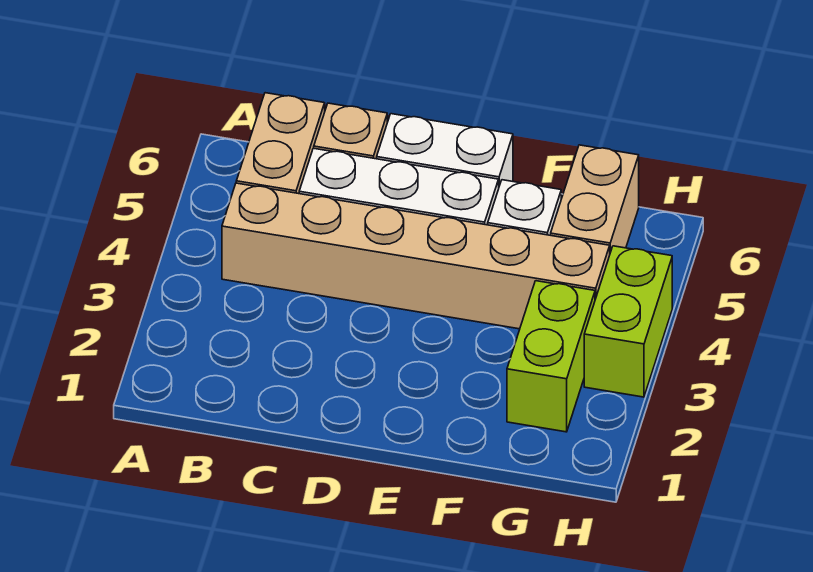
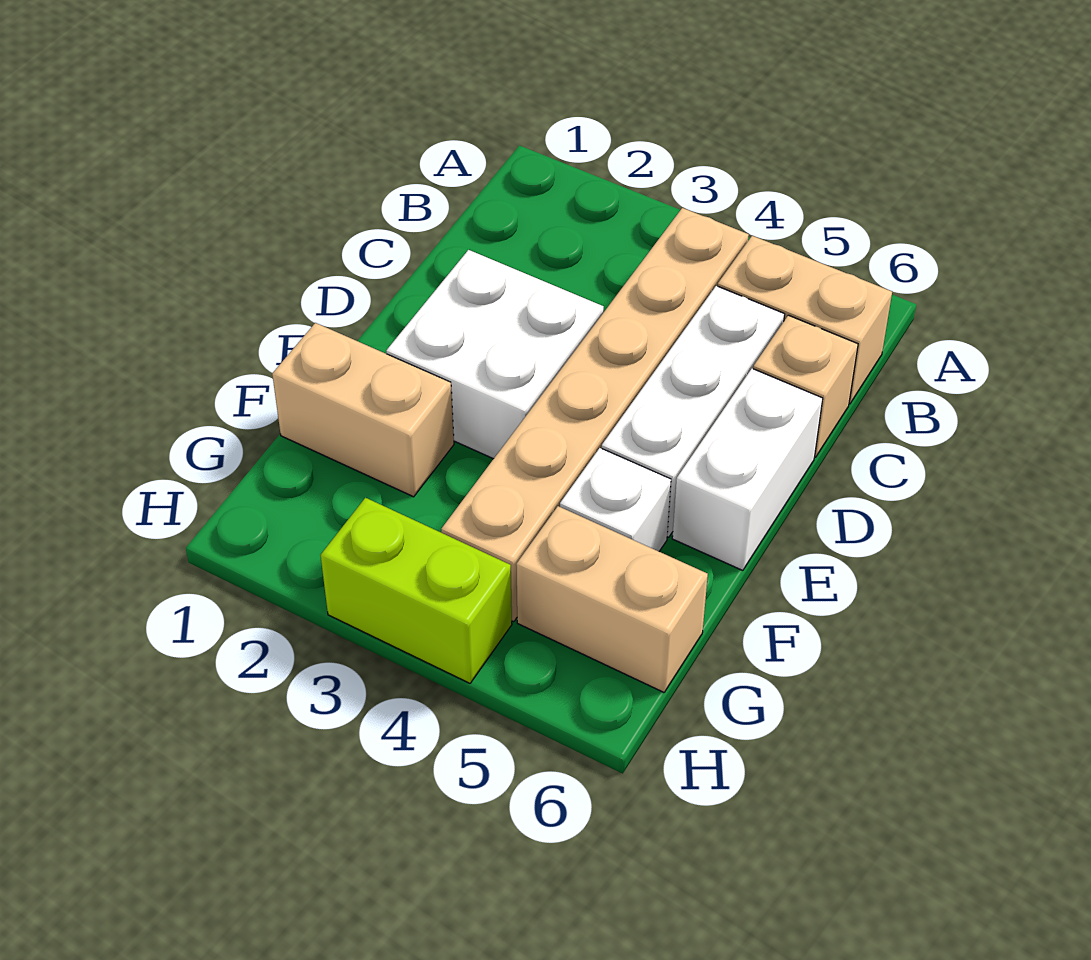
none -> white 2x2 brick [386,250,604,459]
none -> tan 1x2 brick [272,323,454,497]
lime 1x2 brick [507,281,595,432] -> none

